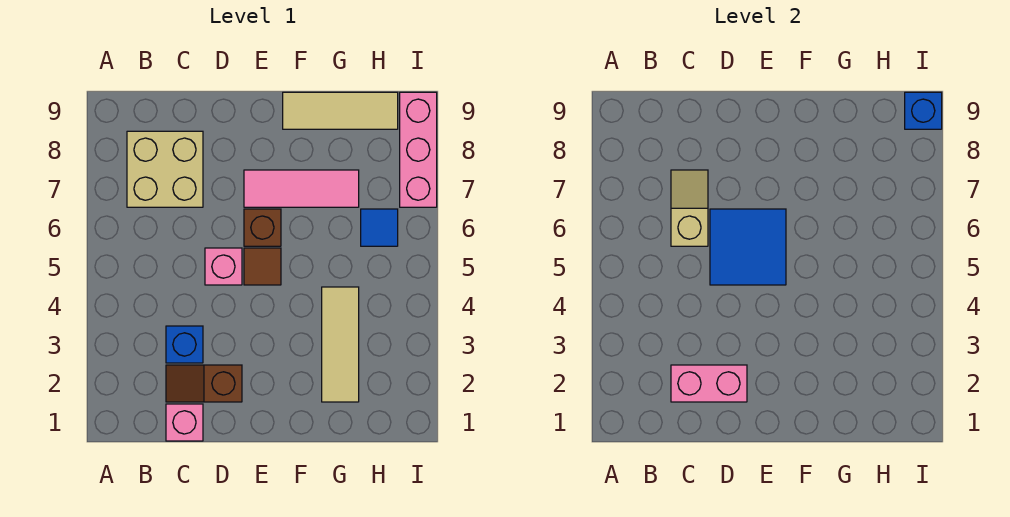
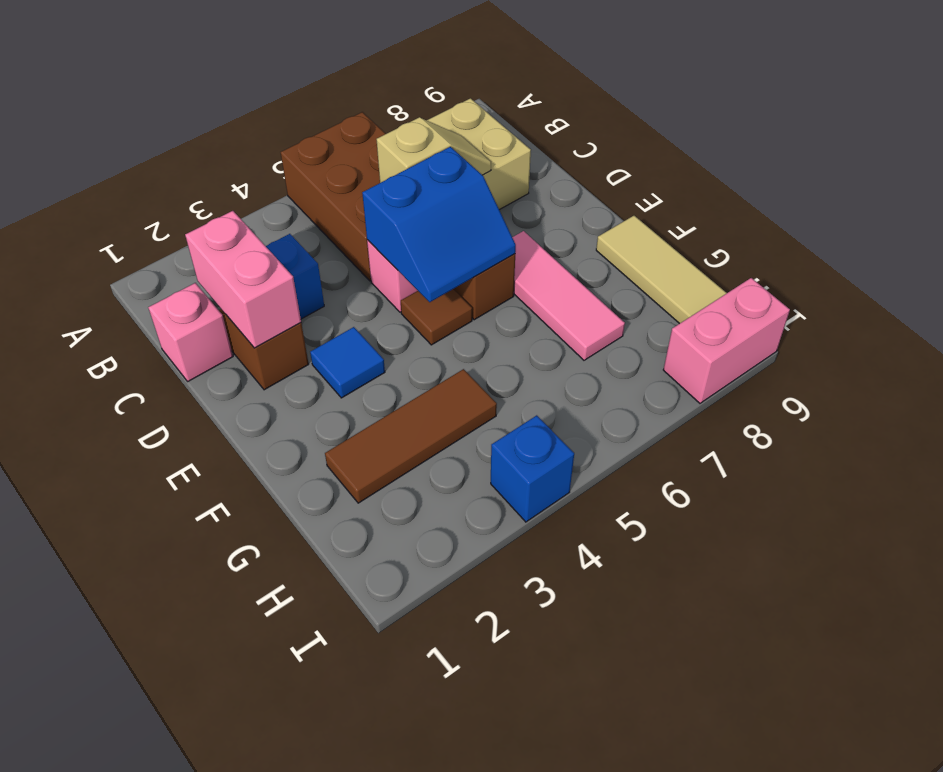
none -> brown 2x3 brick [281,112,386,281]
blue 2x2 tile [710,209,786,285] -> blue 2x2 slope [362,147,516,302]
tan 1x3 tile [322,287,359,402] -> brown 1x3 tile [325,369,497,503]
blue 1x1 tile [361,209,398,246] -> blue 1x1 tile moved to [310,327,385,398]
pink 1x3 brick [400,92,437,207] -> pink 1x2 brick [663,278,790,403]
blue 1x1 brick [905,92,942,129] -> blue 1x1 brick moved to [491,415,574,522]

